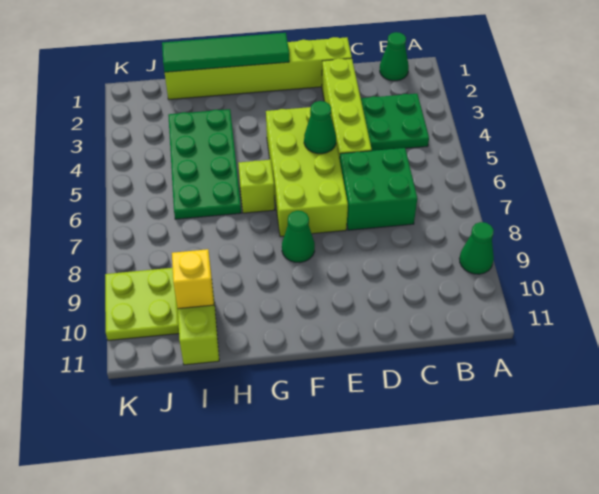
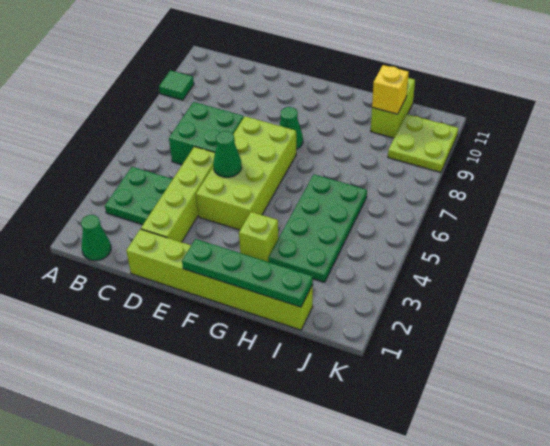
green 1x1 cone [459,222,494,274] -> green 1x1 tile [159,70,194,100]
green 1x4 tile [162,33,289,72] -> green 1x4 plate [182,239,313,307]
lime 1x1 brick [238,160,275,213] -> lime 1x1 brick moved to [239,212,278,262]

